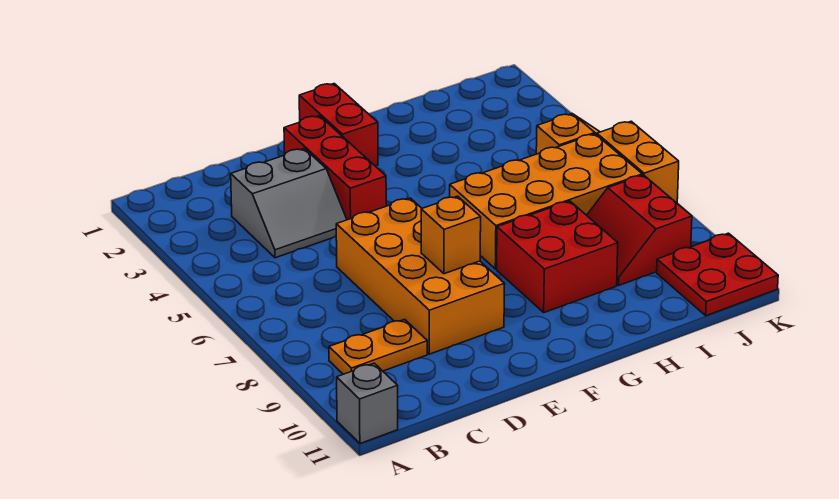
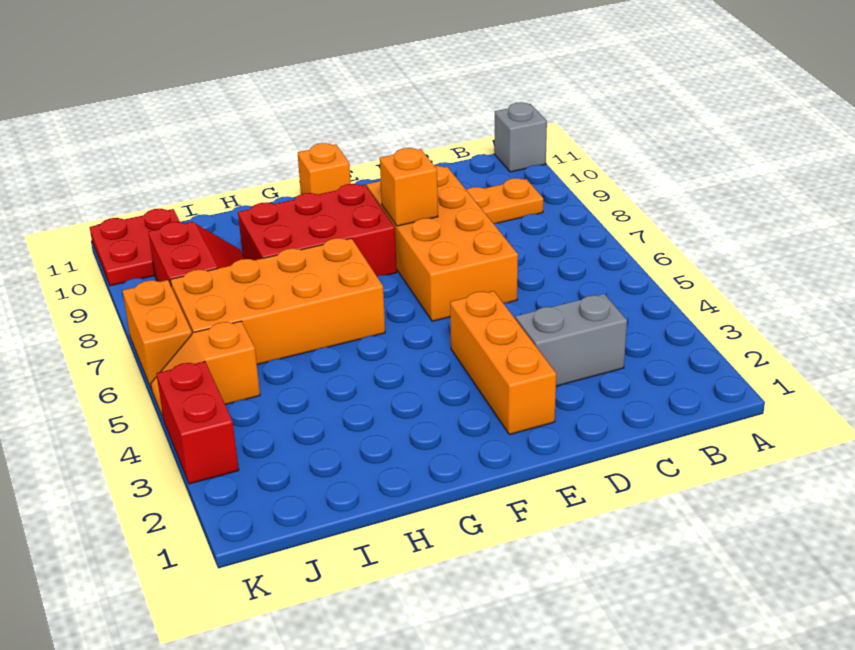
red 1x3 brick [284,116,386,220] -> orange 1x3 brick [450,291,556,435]
red 1x2 brick [299,84,378,166] -> red 1x2 brick moved to [156,361,239,484]
none -> orange 1x1 brick [298,143,351,195]
red 2x2 brick [497,201,618,312] -> red 2x3 brick [238,184,397,276]

